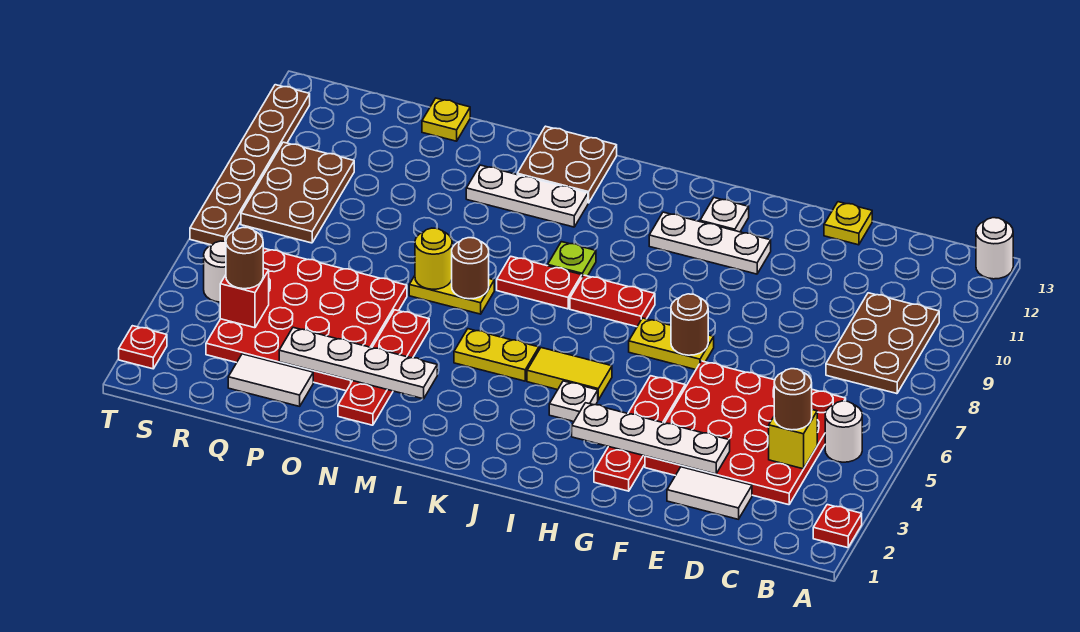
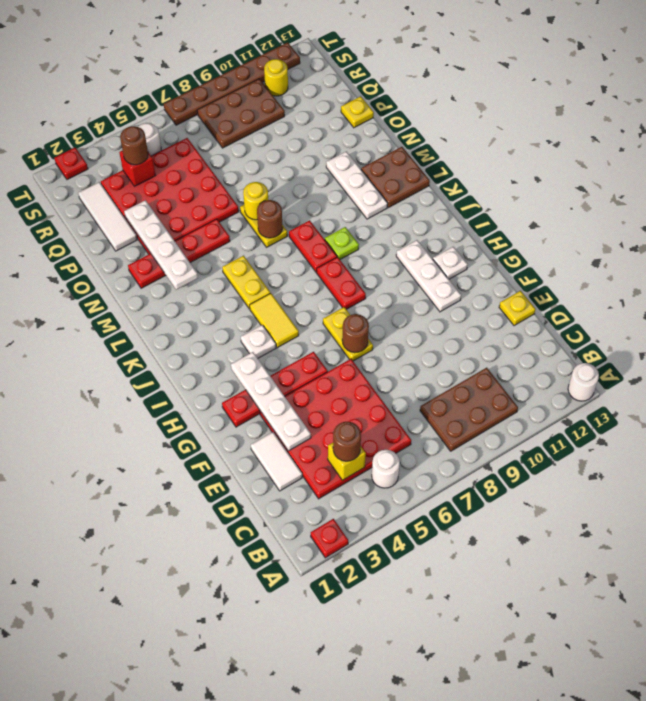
white 1x2 tile [228,354,313,406] -> white 1x3 tile [78,182,137,251]
none -> yellow 1x1 round brick [264,59,288,96]

